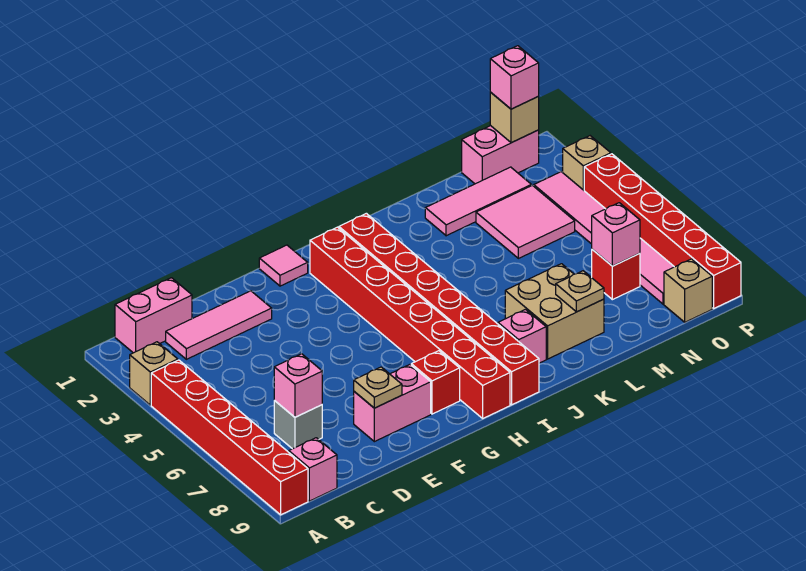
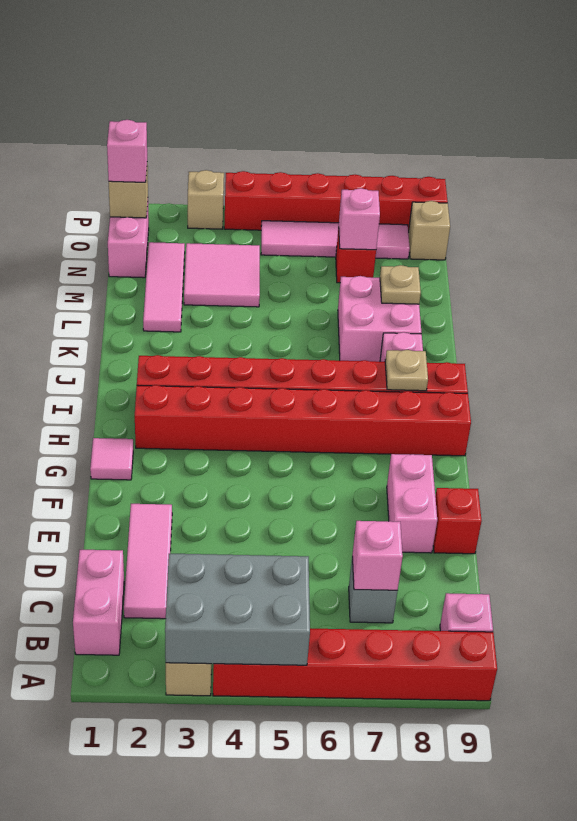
none -> grey 2x3 brick [165,554,310,665]
tan 1x1 plate [354,367,402,408] -> tan 1x1 plate moved to [385,350,428,391]
red 1x1 brick [411,351,460,414] -> red 1x1 brick moved to [433,488,482,554]
tan 2x2 brick [505,264,604,359] -> pink 2x2 brick [338,276,421,362]
pink 1x6 tile [534,172,674,304] -> pink 1x4 tile [261,221,410,259]

